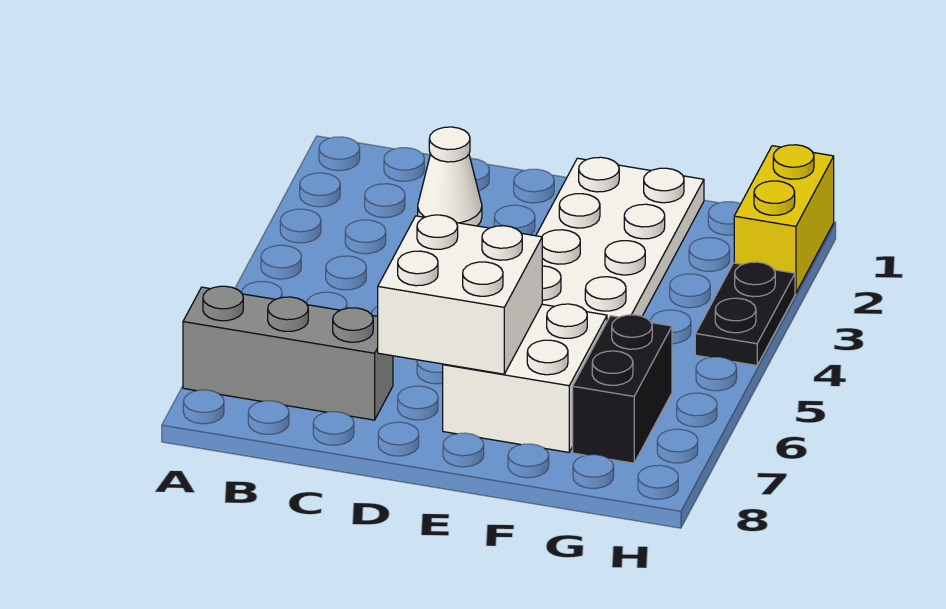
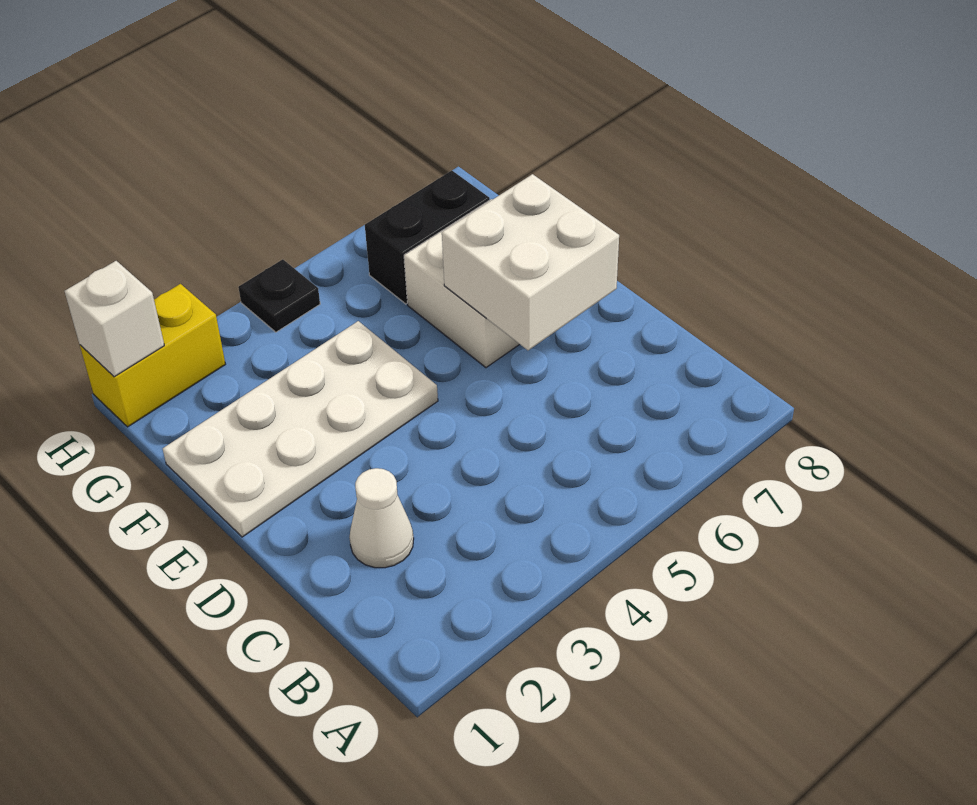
grey 1x3 brick [183,286,393,420] -> none
none -> white 1x1 brick [65,261,164,377]
black 1x2 plate [695,262,795,366] -> black 1x1 plate [238,259,320,332]

